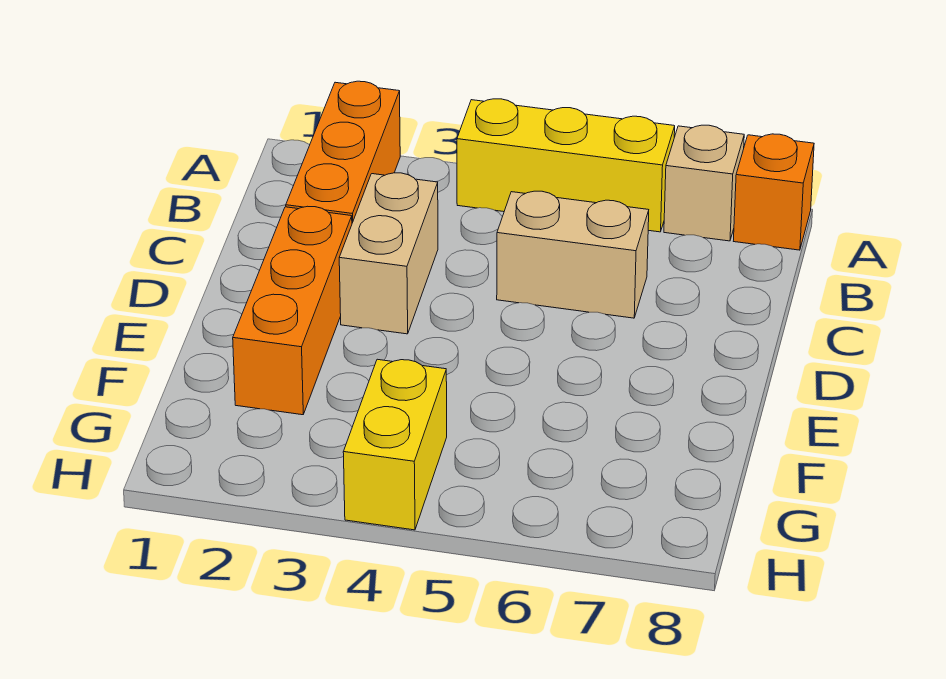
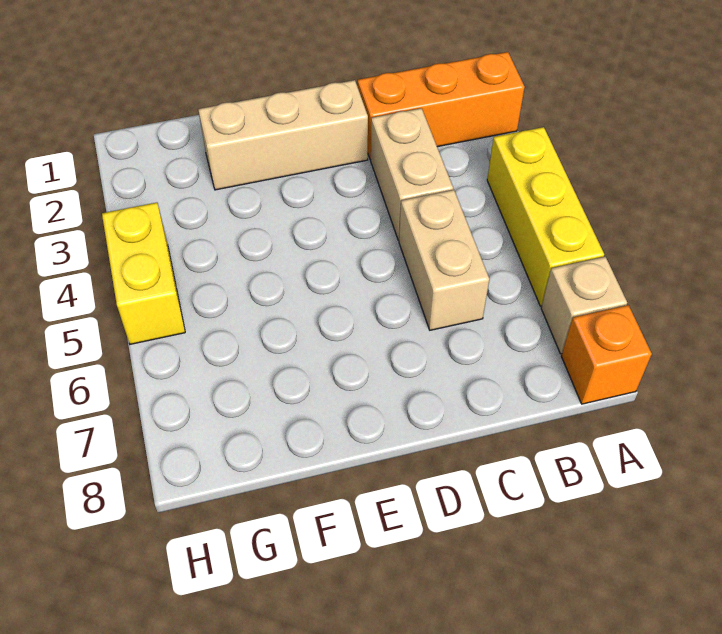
tan 1x2 brick [339,173,438,334] -> tan 1x2 brick turned to [371,108,453,240]
orange 1x3 brick [233,206,352,415] -> tan 1x3 brick [198,80,368,190]
yellow 1x2 brick [343,359,447,530] -> yellow 1x2 brick turned to [102,203,185,344]

